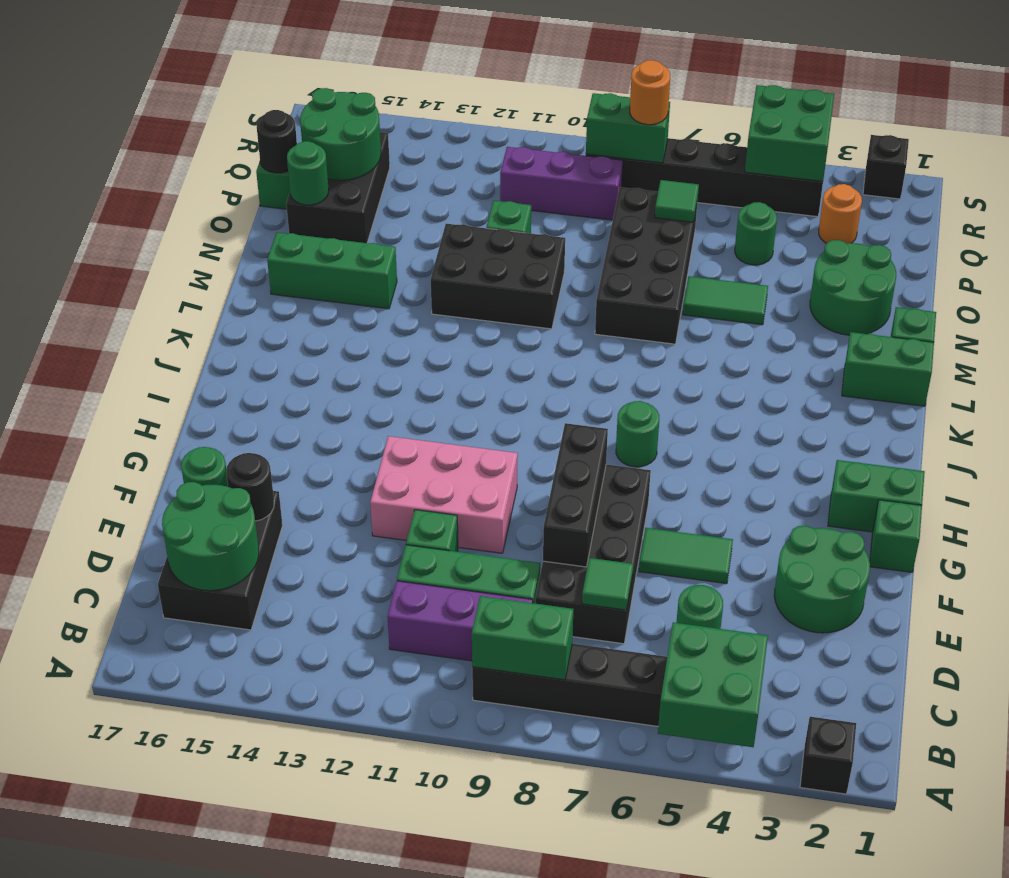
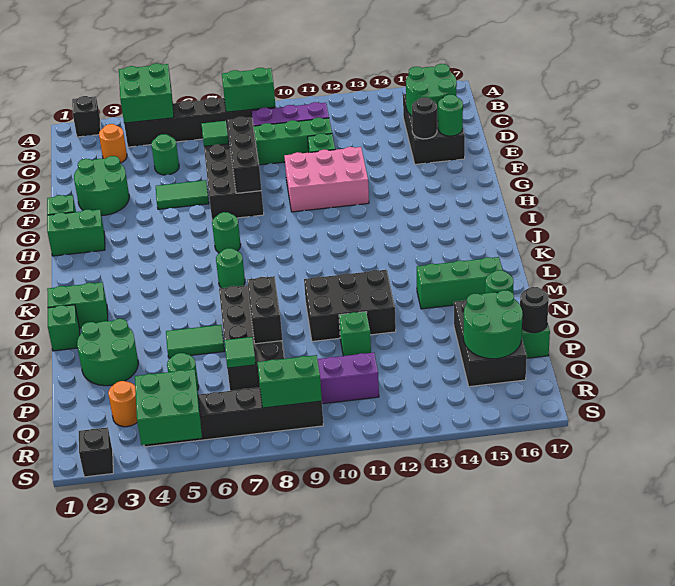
none -> green 1x1 round brick [216,248,245,288]
none -> black 1x2 brick [247,276,282,344]
orange 1x1 round brick [630,60,670,125] -> orange 1x1 round brick moved to [99,124,127,163]

